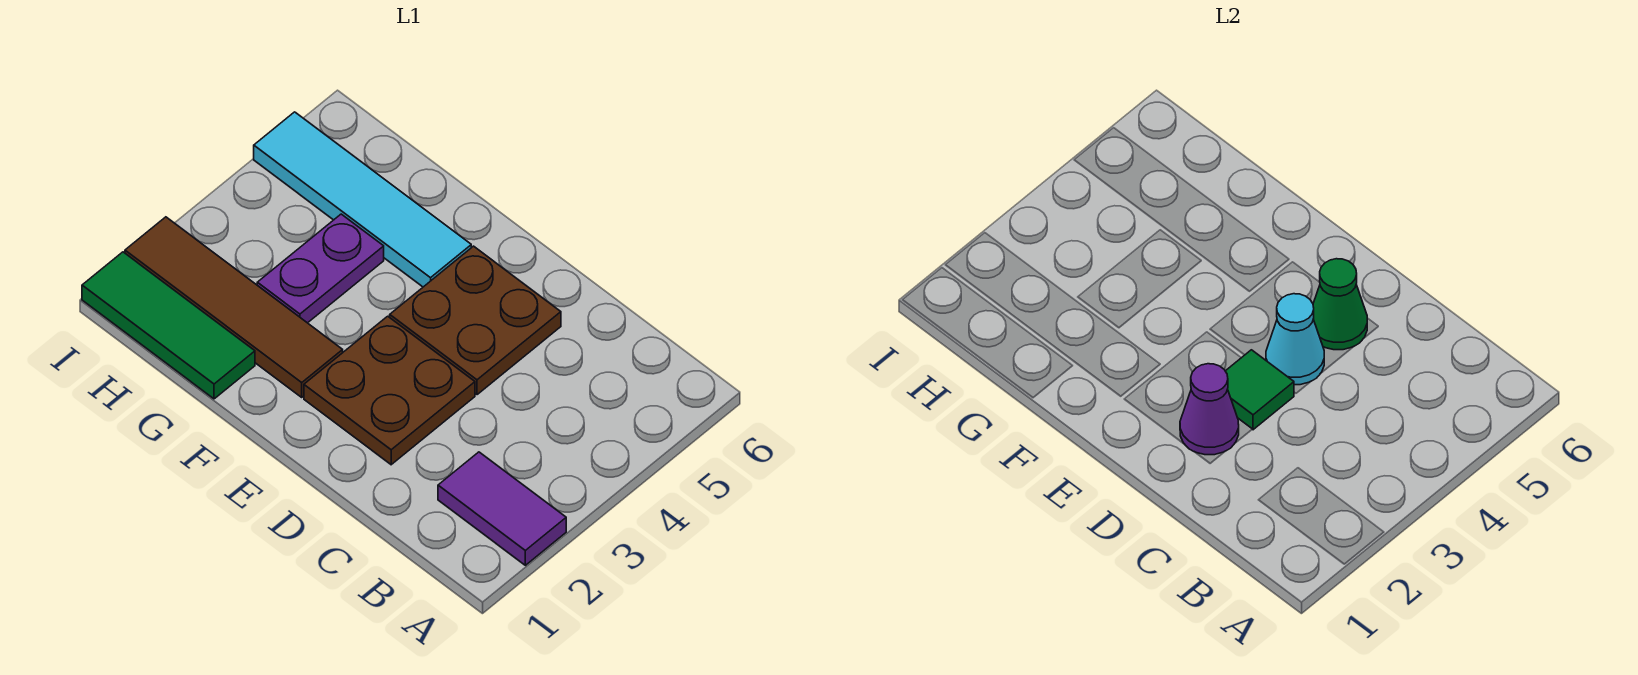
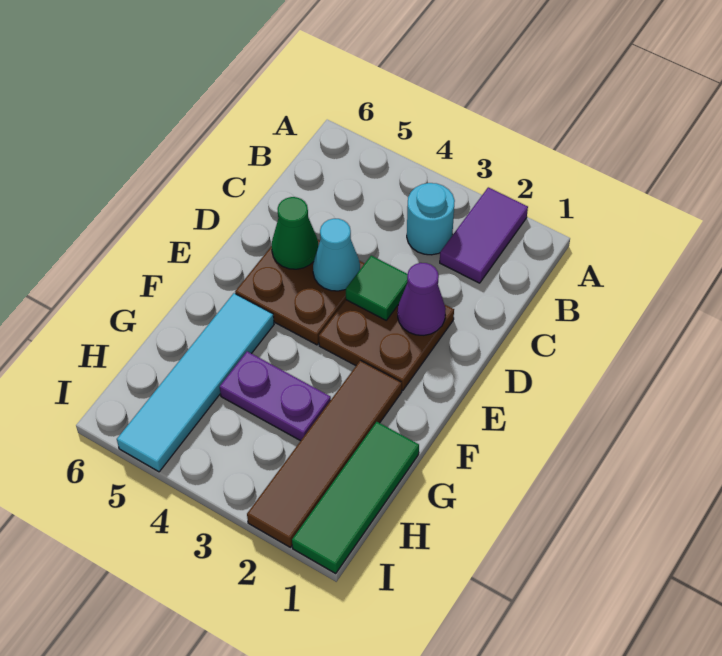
none -> cyan 1x1 round brick [407,183,455,255]

